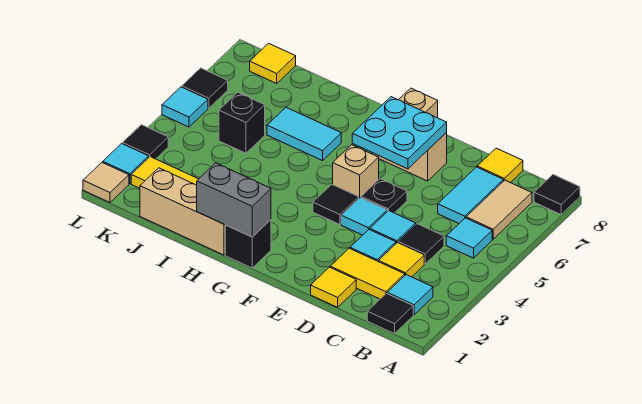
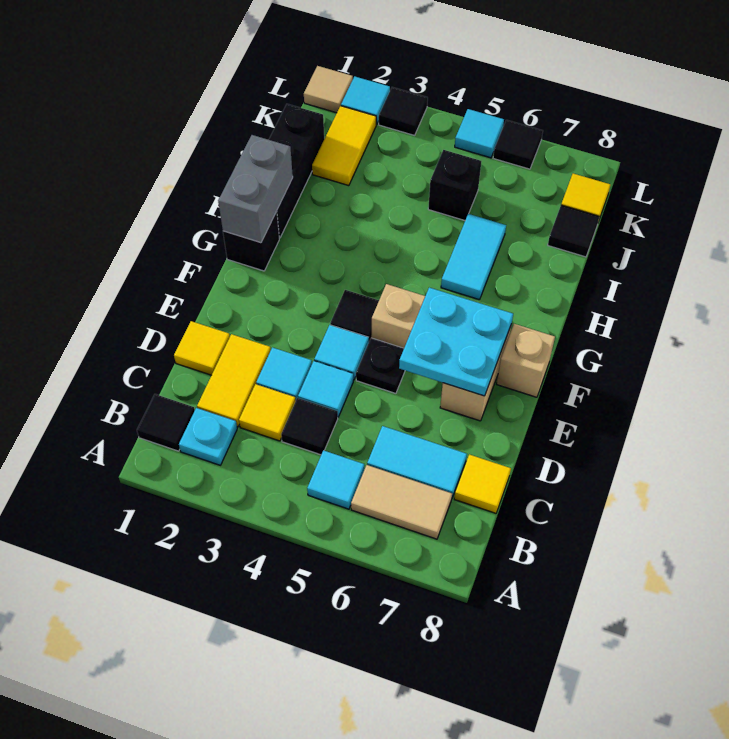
black 1x1 tile [534,175,580,214] -> black 1x1 tile moved to [548,205,599,257]
cyan 1x1 tile [387,275,433,315] -> cyan 1x1 plate [179,408,237,465]
tan 1x3 brick [140,168,225,255] -> black 1x3 brick [269,104,324,238]

